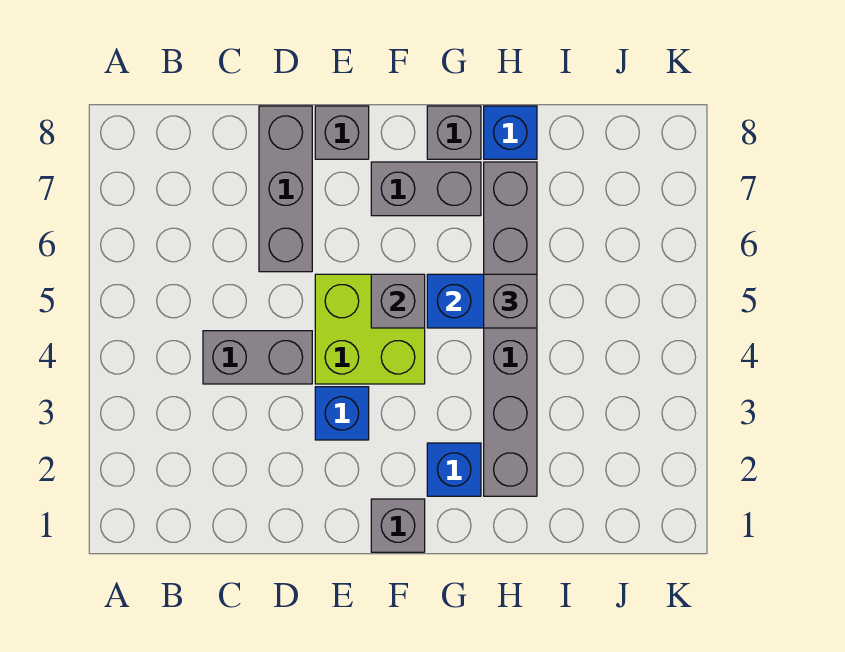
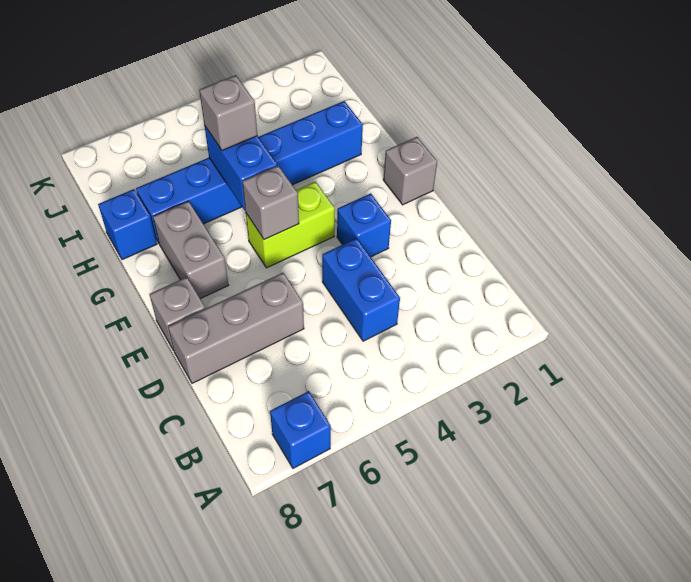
grey 1x2 brick [203,331,312,384] -> blue 1x2 brick [322,238,400,341]
lime 2x2 brick [315,274,425,384] -> lime 1x2 brick [246,182,335,268]
blue 1x1 brick [427,443,481,496] -> blue 1x1 brick moved to [270,391,331,468]
grey 1x1 brick [427,106,481,159] -> none
grey 1x6 brick [484,162,537,496] -> blue 1x6 brick [136,101,363,243]

